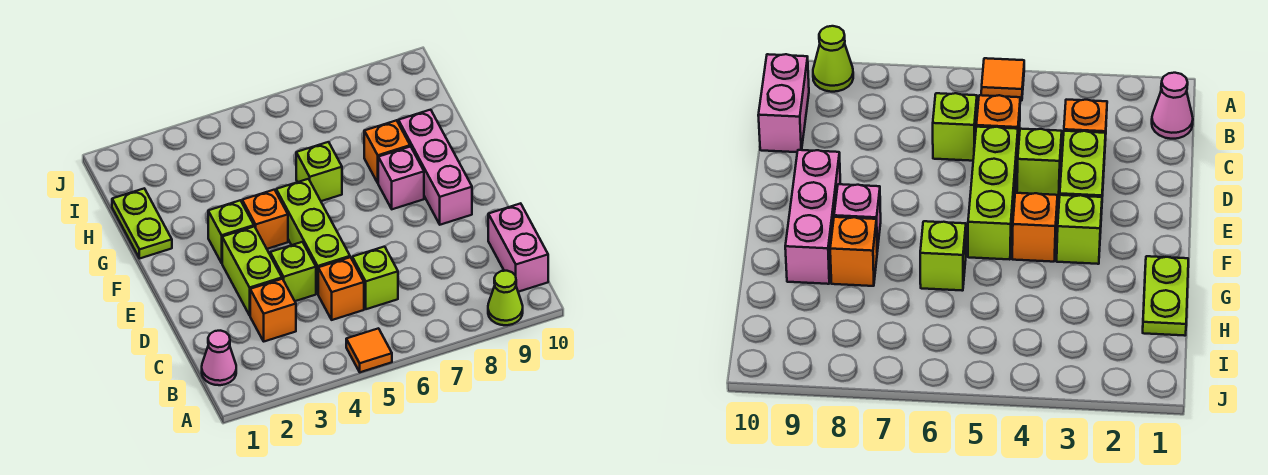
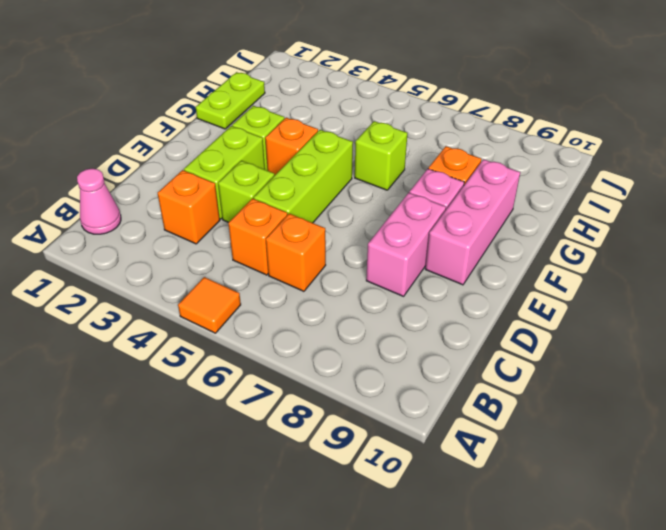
lime 1x1 cone [488,271,523,325] -> none
pink 1x2 brick [488,203,548,292] -> pink 1x2 brick moved to [366,193,446,296]
lime 1x1 brick [352,247,398,309] -> orange 1x1 brick [266,214,326,291]

